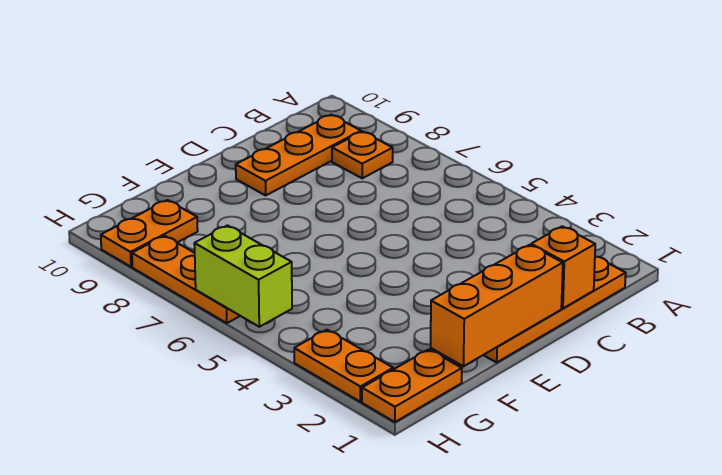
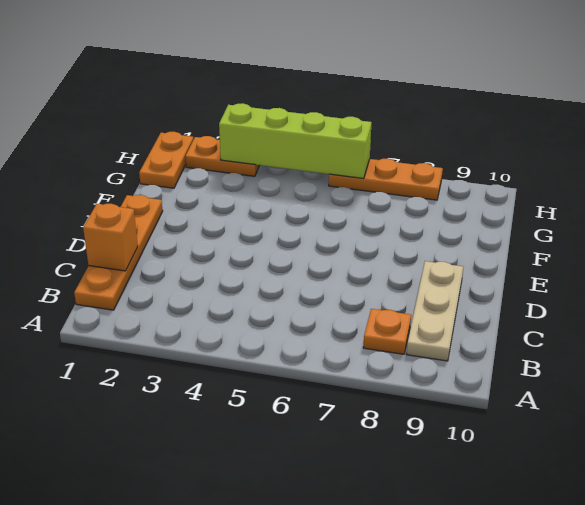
orange 1x3 plate [236,115,361,195] -> tan 1x3 plate [406,261,463,361]
orange 1x3 brick [431,245,563,366] -> none
orange 1x2 plate [101,200,198,267] -> none
lime 1x2 brick [194,225,292,327] -> lime 1x4 brick [219,103,372,178]

